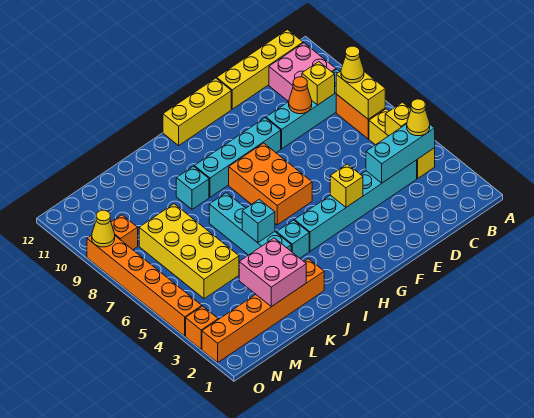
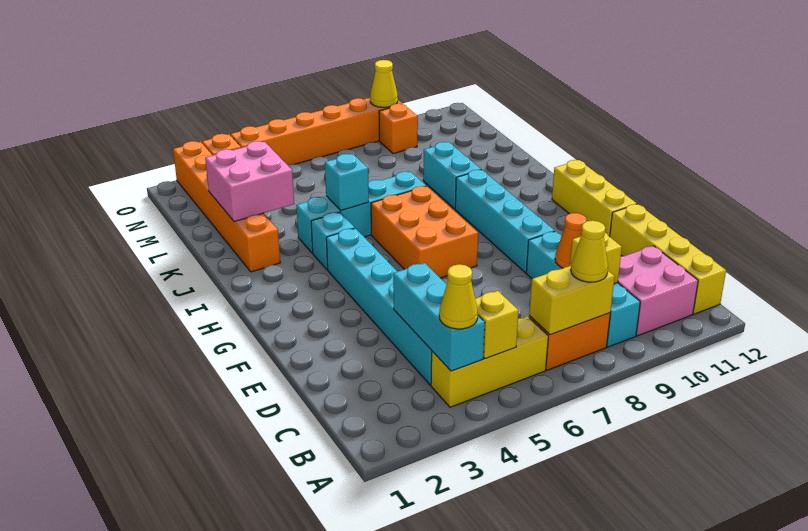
yellow 1x1 brick [330,164,363,207] -> none
orange 2x3 brick [229,143,312,225] -> orange 2x3 brick turned to [371,186,478,278]
cyan 1x1 brick [176,166,209,209] -> cyan 1x2 brick [423,142,481,209]
yellow 2x4 brick [139,204,239,299] -> none

